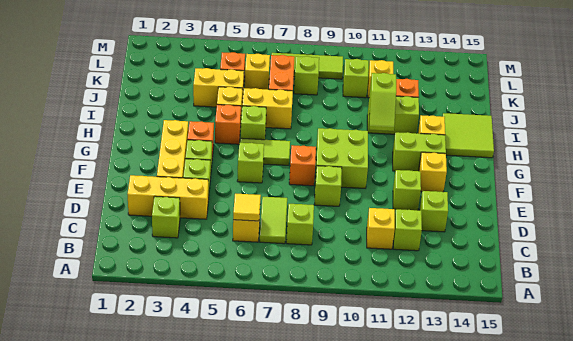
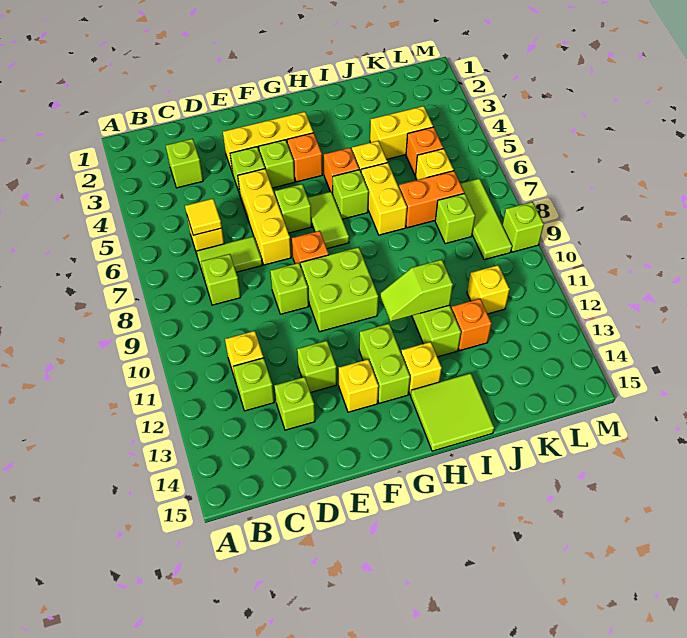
yellow 1x3 brick [127,175,208,219] -> yellow 1x3 brick moved to [238,169,291,265]
yellow 1x2 brick [193,68,244,107] -> yellow 1x2 brick turned to [370,106,433,159]
lime 1x1 brick [343,59,369,98] -> lime 1x1 brick moved to [502,202,544,252]

